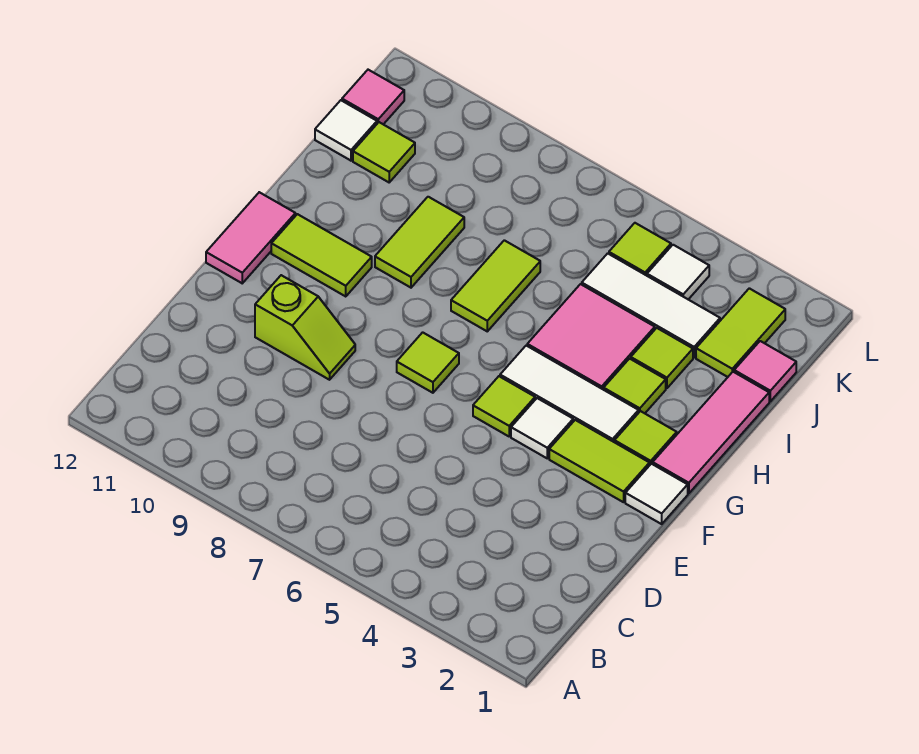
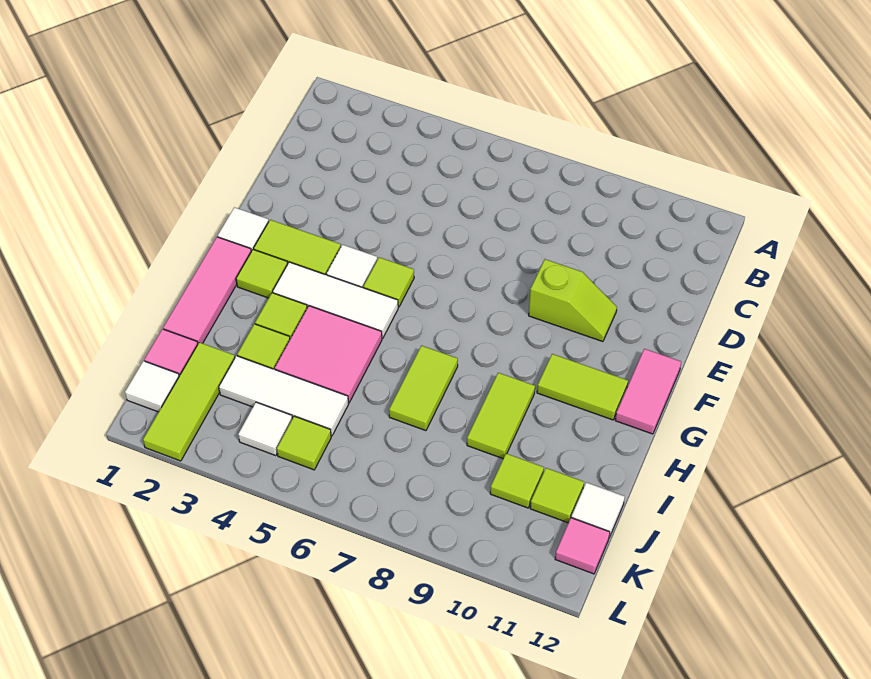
lime 1x2 slope [255,275,355,380] -> lime 1x2 slope turned to [529,259,617,342]
lime 1x1 tile [397,332,459,393] -> lime 1x1 tile moved to [490,453,544,508]
lime 1x2 tile [696,288,785,377] -> lime 1x3 tile [143,342,235,461]
none -> white 1x1 tile [125,361,179,412]

